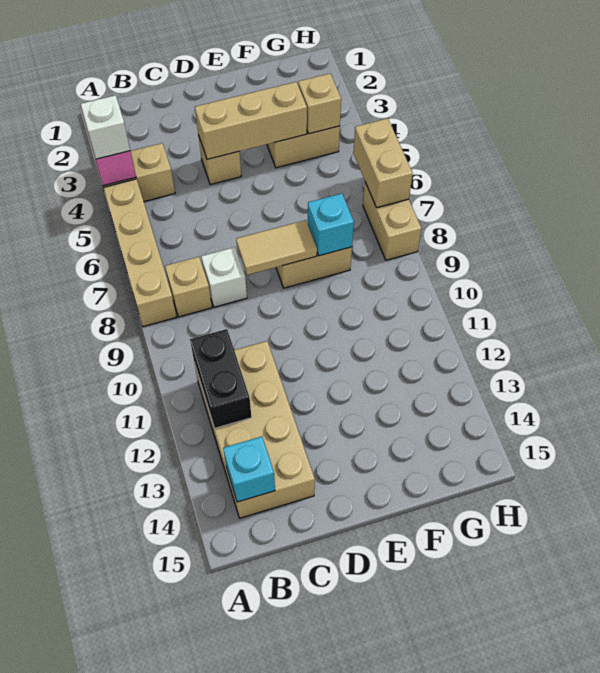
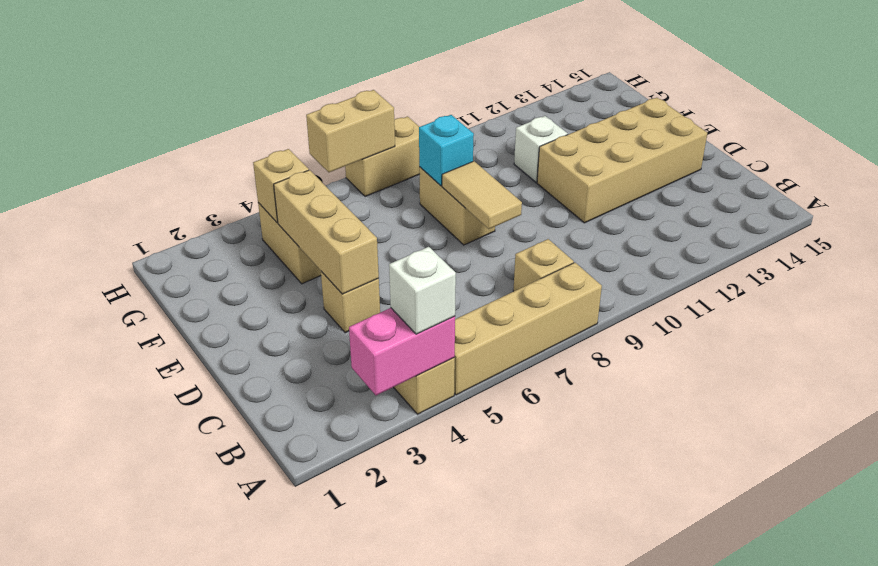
tan 2x4 brick [195,341,315,518] -> tan 2x4 brick moved to [537,98,707,223]
black 1x2 brick [190,329,252,428] -> none
cyan 1x1 brick [223,437,275,502] -> none
white 1x1 brick [201,247,247,307] -> white 1x1 brick moved to [514,116,568,182]

